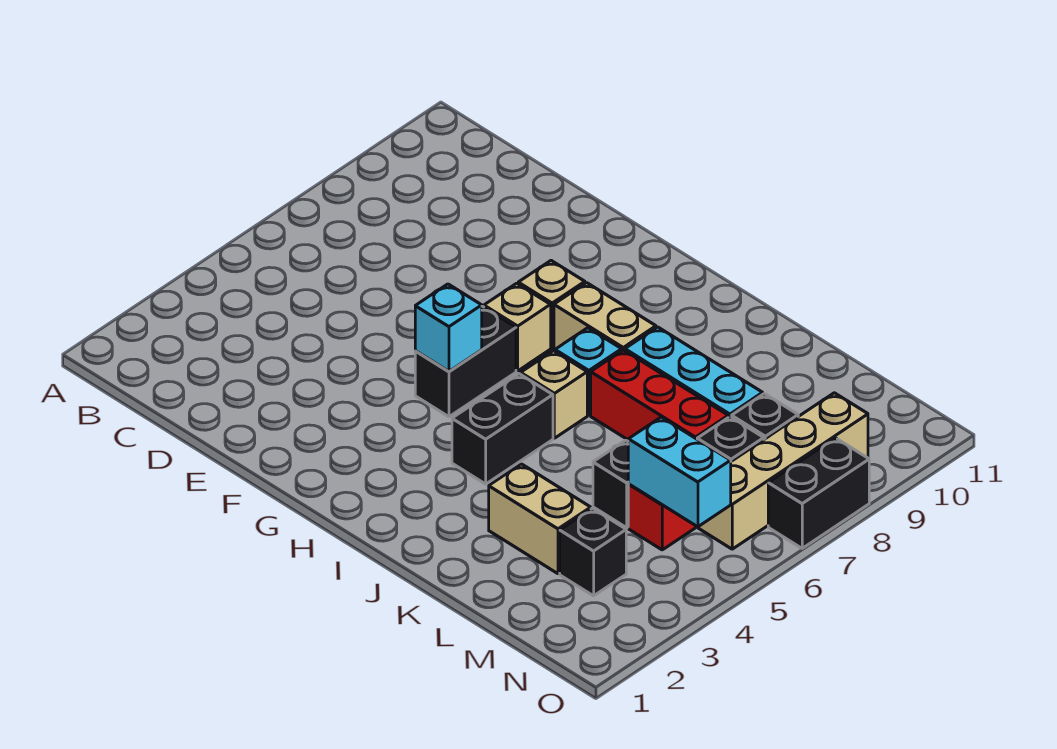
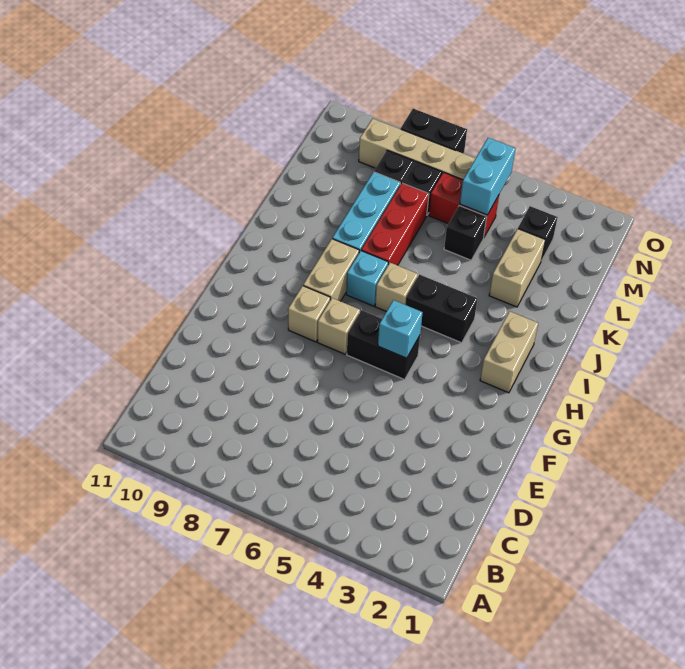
none -> tan 1x2 brick [480,311,538,393]

